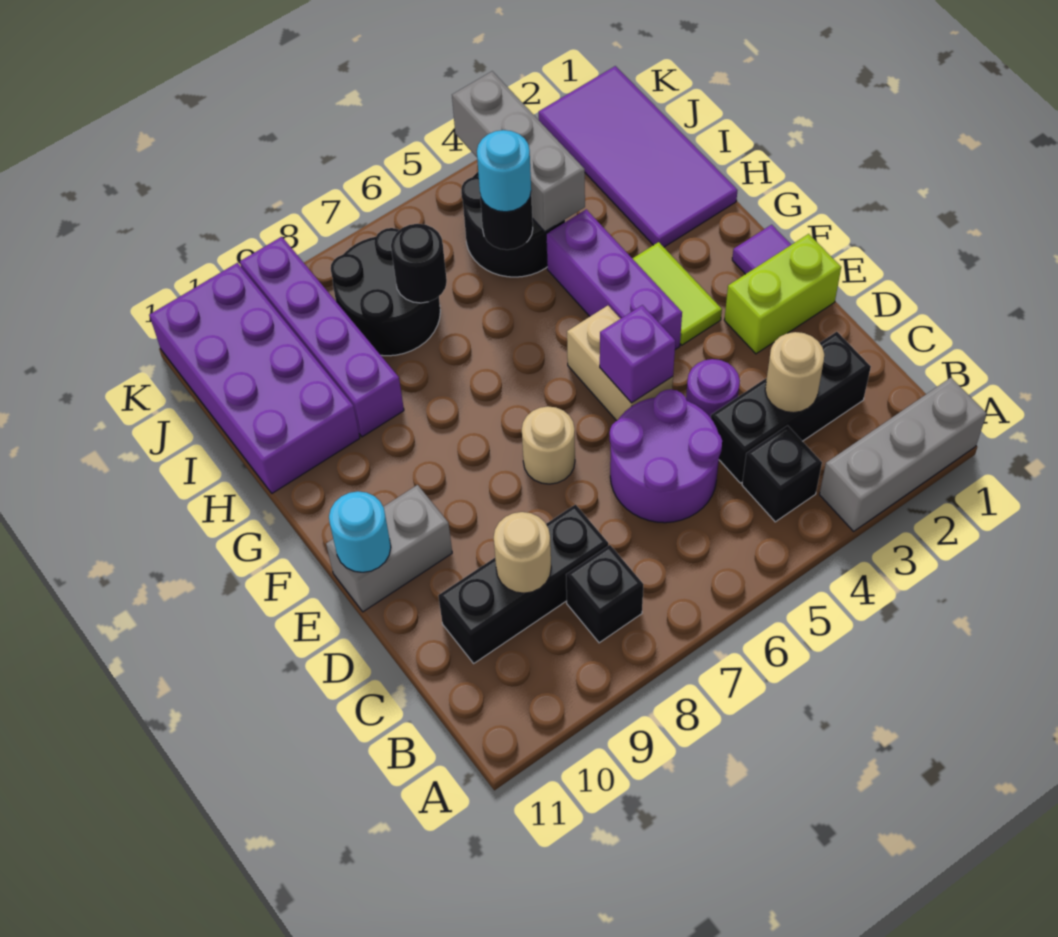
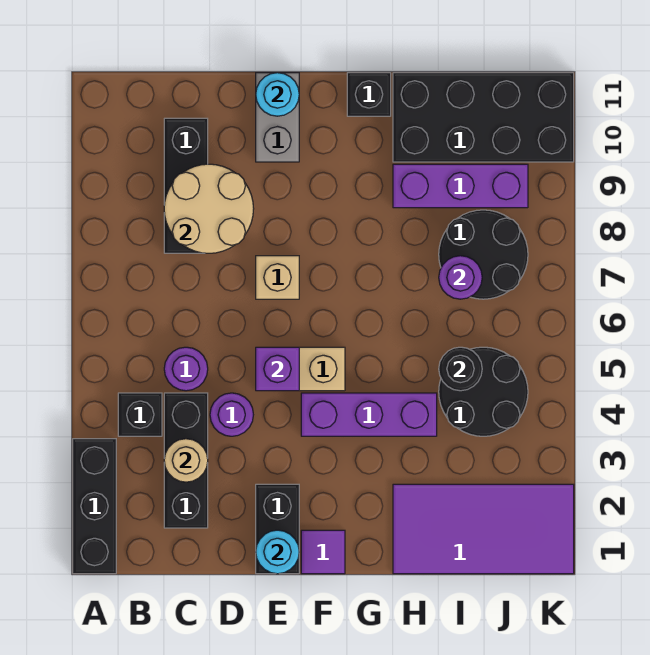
grey 1x3 brick [820,378,987,531] -> black 1x3 brick [73,439,116,574]
black 1x1 brick [566,545,644,643] -> black 1x1 brick moved to [347,73,391,116]
purple 2x2 round brick [610,389,722,523] -> purple 1x1 round brick [164,347,208,391]
tan 1x1 round brick [494,512,551,593] -> tan 2x2 round brick [164,164,254,253]
lime 1x2 brick [724,234,841,354] -> black 1x2 brick [256,484,299,574]
tan 1x1 round brick [522,406,575,484] -> tan 1x1 brick [256,256,299,299]
lime 1x2 tile [632,242,722,345] -> none
purple 1x4 brick [240,237,404,437] -> purple 1x3 brick [393,164,528,208]
purple 2x4 brick [149,263,360,493] -> black 2x4 brick [393,73,574,162]
grey 1x3 brick [452,71,585,232] -> none
cyan 1x1 round brick [477,130,531,212] -> cyan 1x1 round brick moved to [256,530,299,574]
black 1x1 round brick [391,224,447,303] -> purple 1x1 round brick [439,256,482,299]

